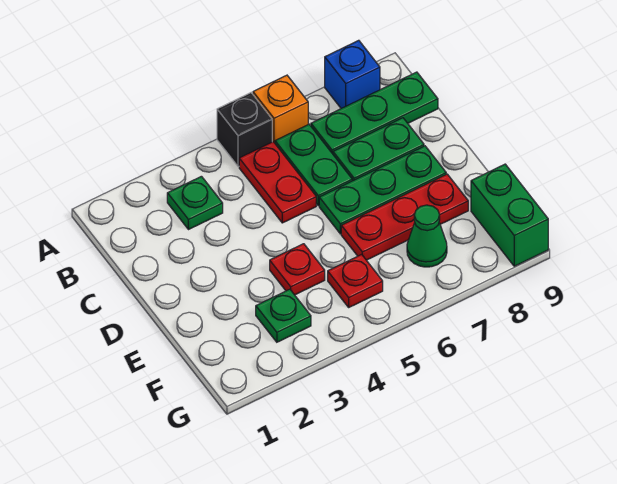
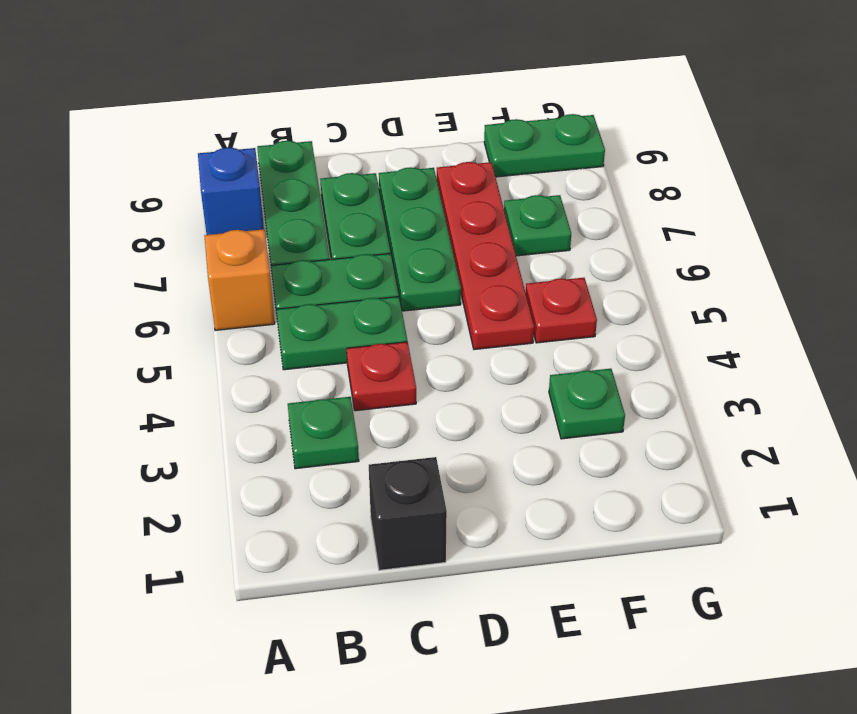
black 1x1 brick [217,93,272,167] -> black 1x1 brick moved to [369,457,447,570]
red 1x2 plate [239,142,316,223] -> green 1x2 plate [276,297,407,370]
red 1x1 plate [270,244,325,295] -> red 1x1 plate moved to [347,342,416,411]
red 1x3 plate [341,174,468,260] -> red 1x4 plate [437,162,534,350]
green 1x1 cone [407,205,447,267] -> green 1x1 plate [504,195,571,256]
green 1x2 brick [471,164,548,266] -> green 1x2 plate [484,114,605,177]

